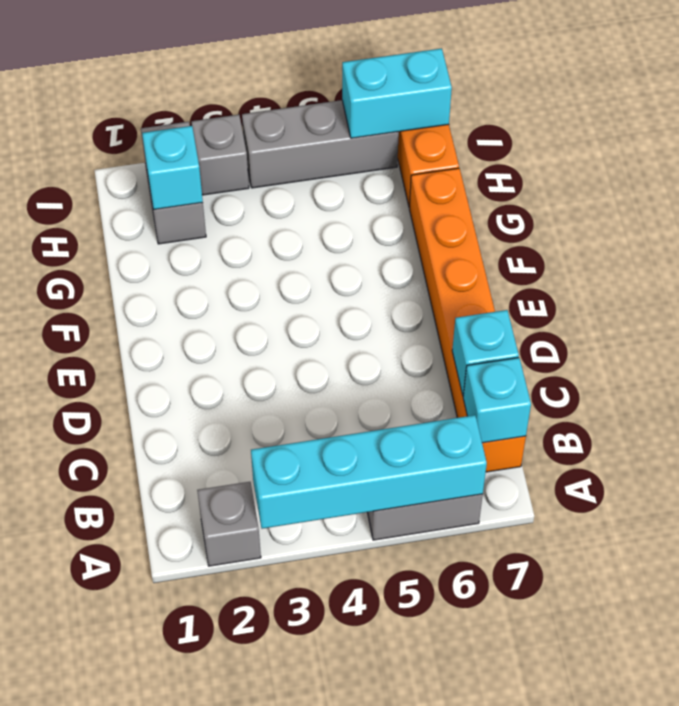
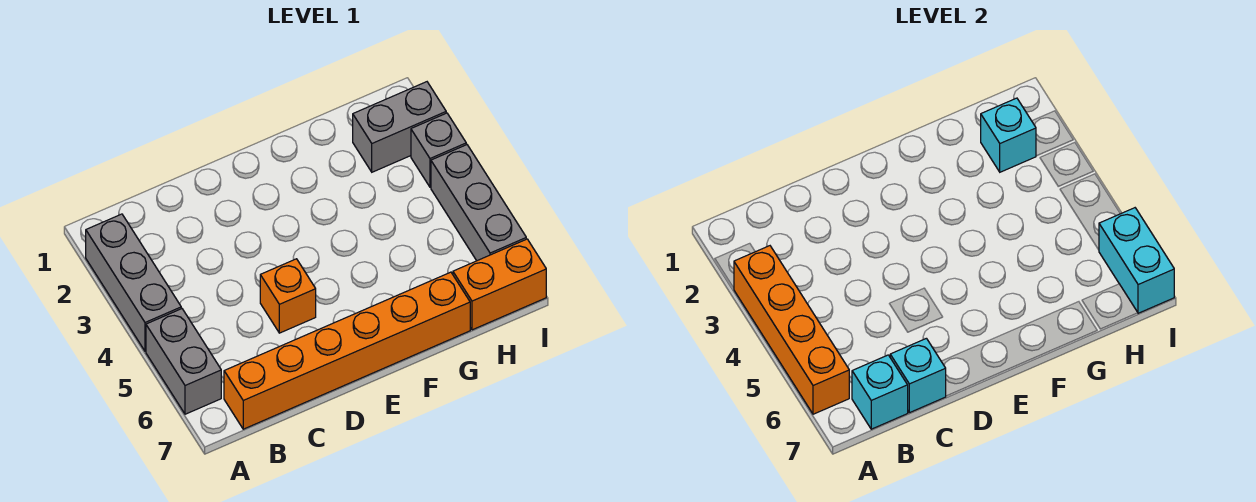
grey 1x1 brick [197,482,261,566] -> grey 1x3 brick [86,214,181,351]
cyan 1x4 brick [251,415,487,529] -> orange 1x4 brick [734,246,849,414]
none -> orange 1x1 brick [260,259,316,333]

